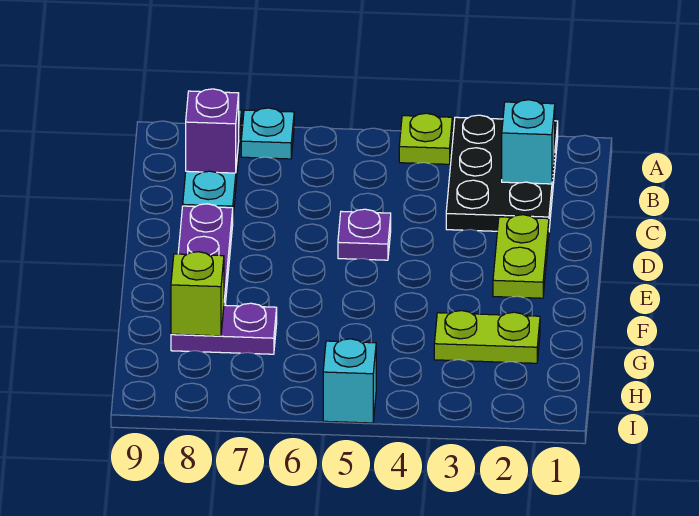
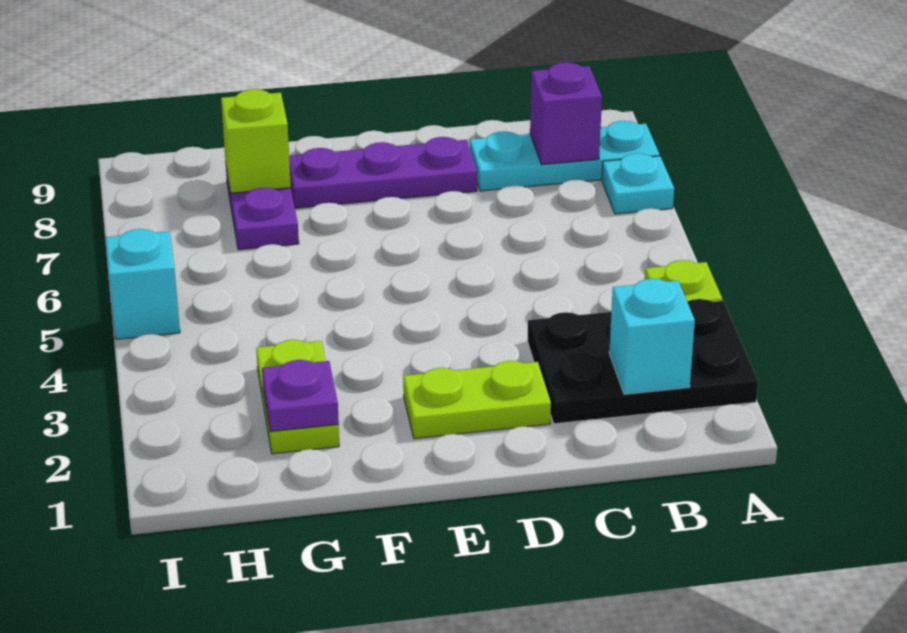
purple 1x1 plate [338,209,391,260] -> purple 1x1 plate moved to [262,360,339,432]

